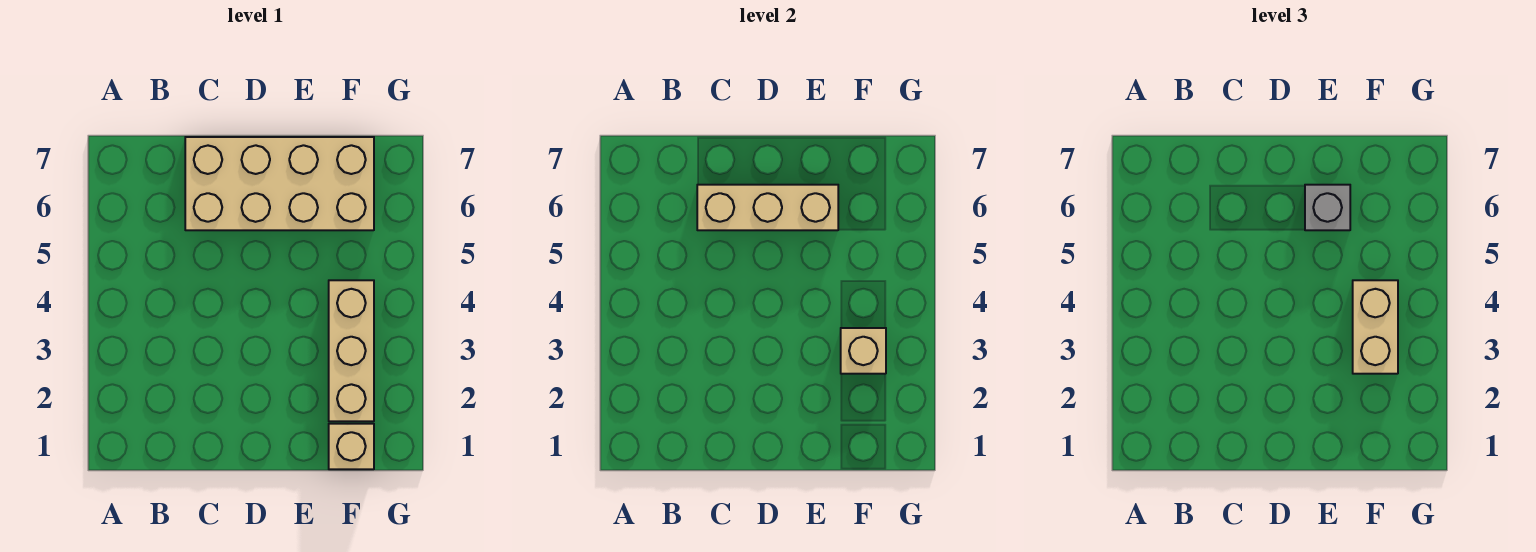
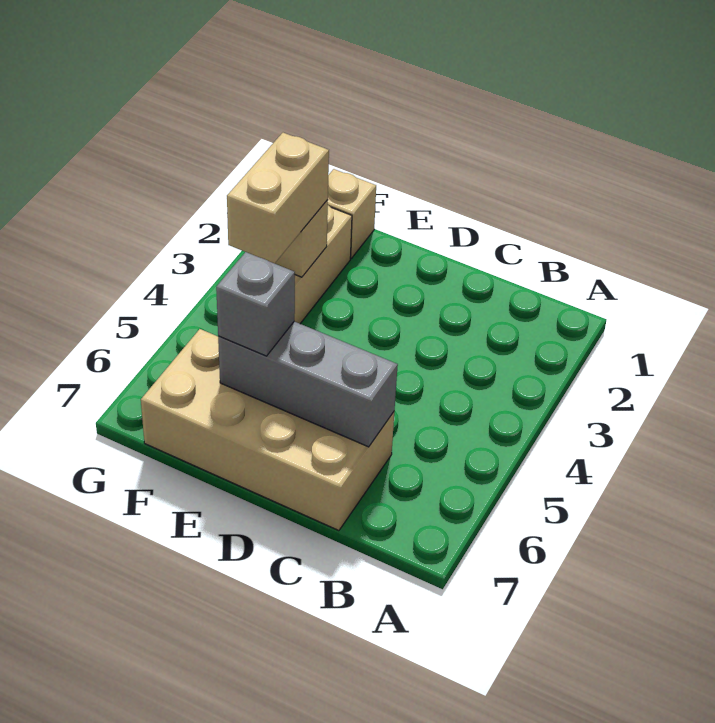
tan 1x3 brick [697,185,838,230] -> grey 1x3 brick [218,321,398,447]

